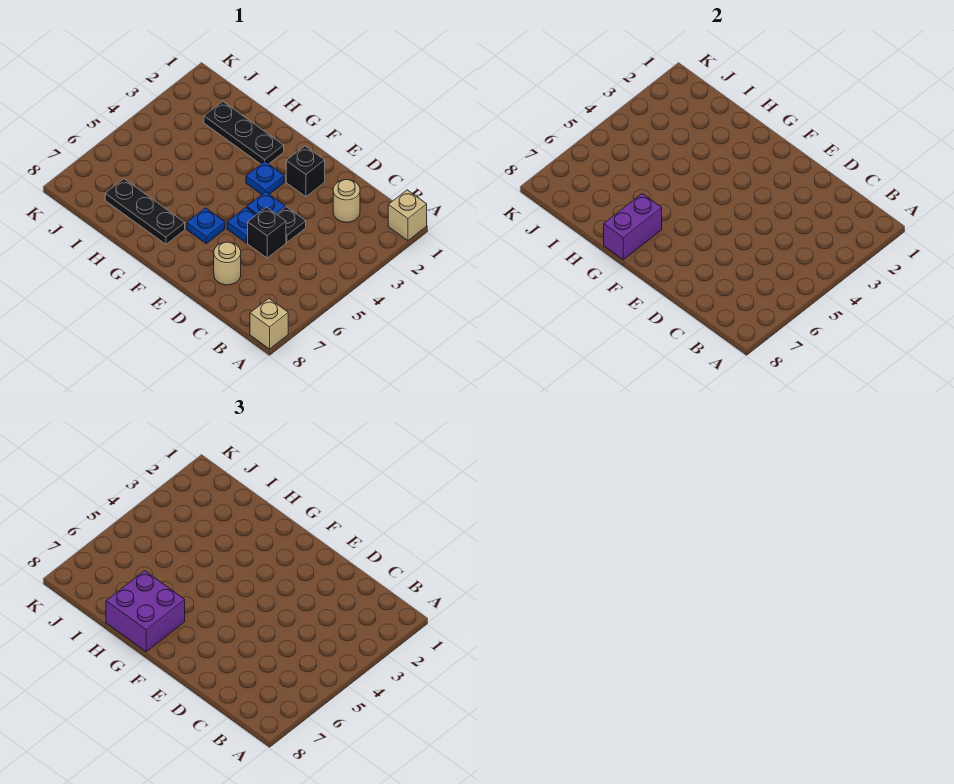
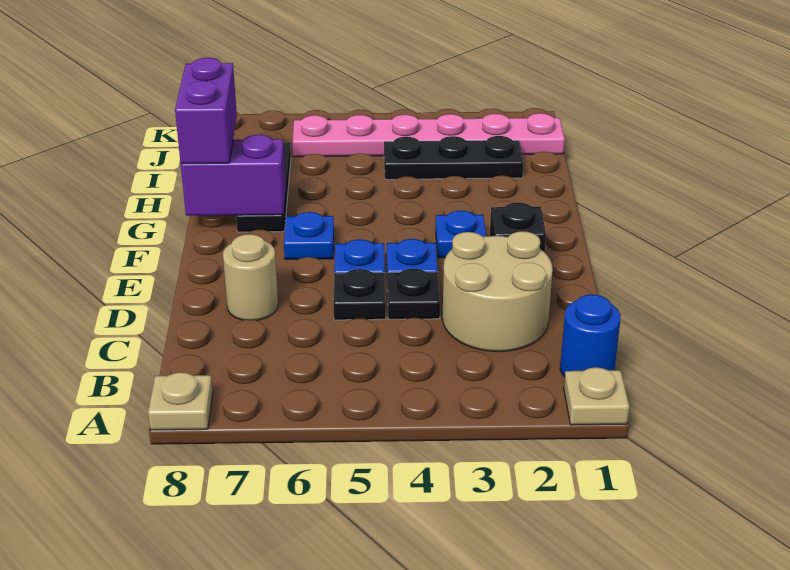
tan 1x1 brick [388,190,427,241] -> tan 1x1 plate [564,367,629,425]
tan 1x1 brick [250,298,288,349] -> tan 1x1 plate [148,372,213,430]
none -> blue 1x1 round brick [560,294,621,377]
tan 1x1 round brick [333,180,360,222] -> tan 2x2 round brick [442,231,553,352]
black 1x1 brick [248,207,286,258] -> black 1x1 plate [333,269,386,320]
black 1x3 plate [204,101,284,164] -> black 1x3 plate turned to [384,136,523,179]
purple 2x2 brick [106,571,185,652] -> purple 1x2 brick [175,58,237,164]
none -> pink 1x6 plate [292,113,565,157]

